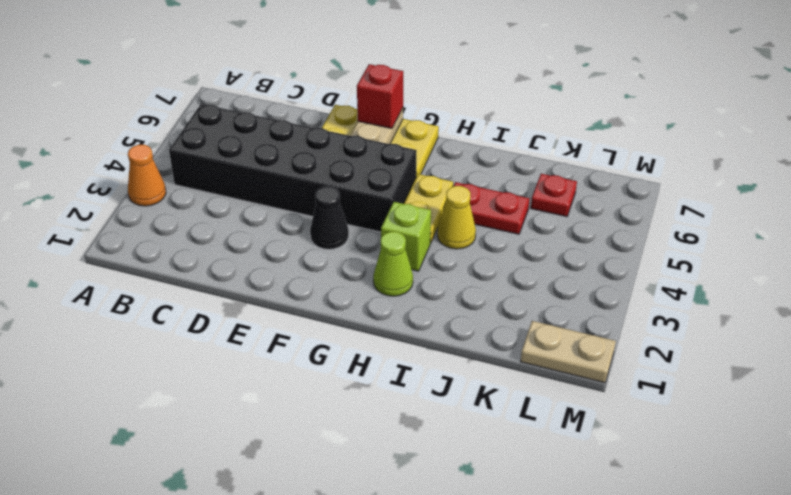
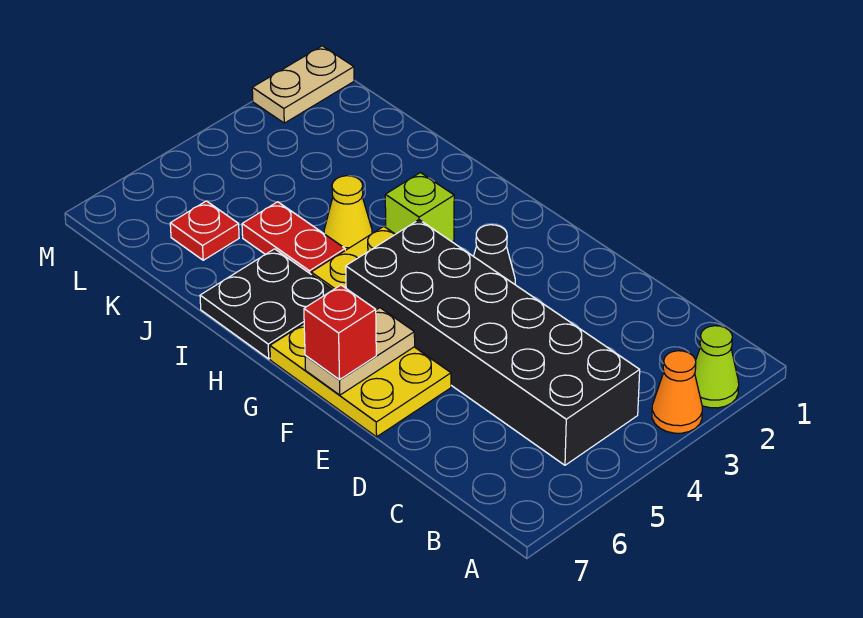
lime 1x1 cone [373,232,413,296] -> lime 1x1 cone moved to [695,326,739,408]
none -> black 2x2 plate [200,249,333,359]
tan 1x2 plate [521,321,616,383] -> tan 1x2 plate turned to [252,46,354,123]

